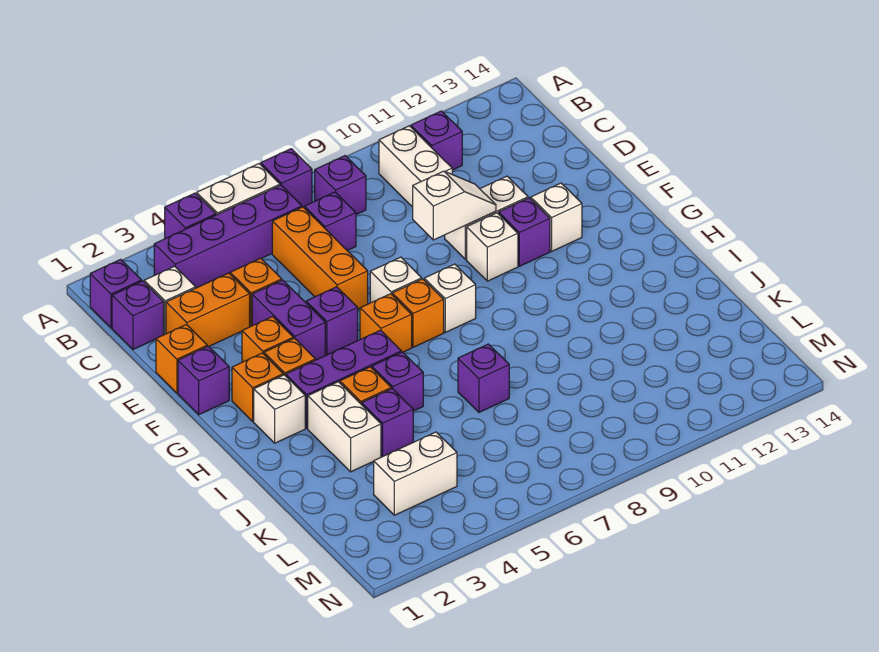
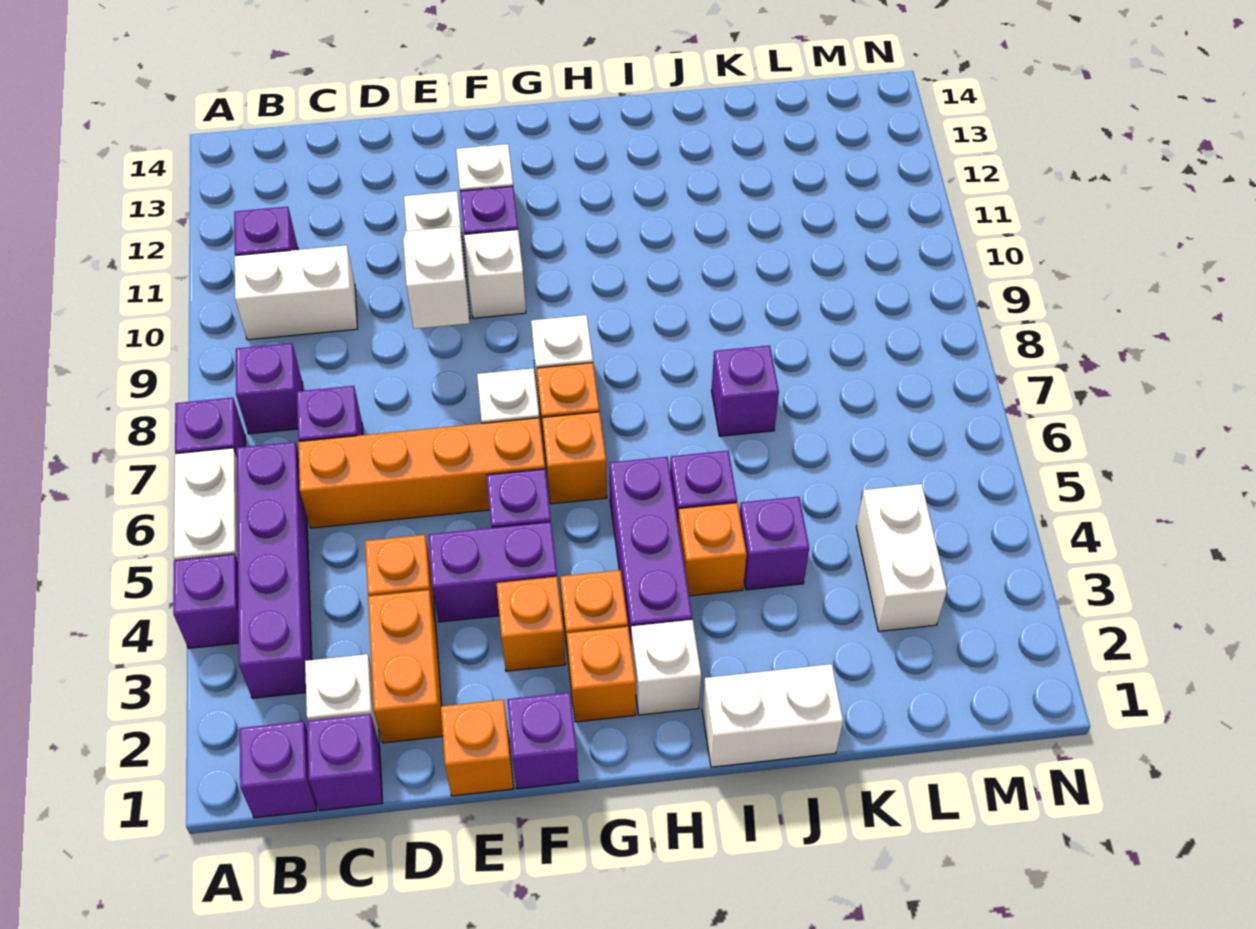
orange 1x3 brick [272,207,368,309] -> orange 1x4 brick [298,418,545,528]
white 1x2 brick [308,382,381,472] -> white 1x2 brick moved to [702,664,843,767]

